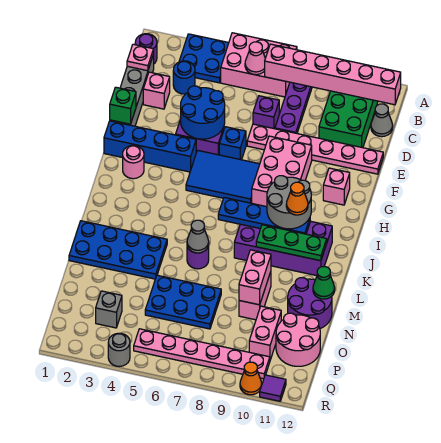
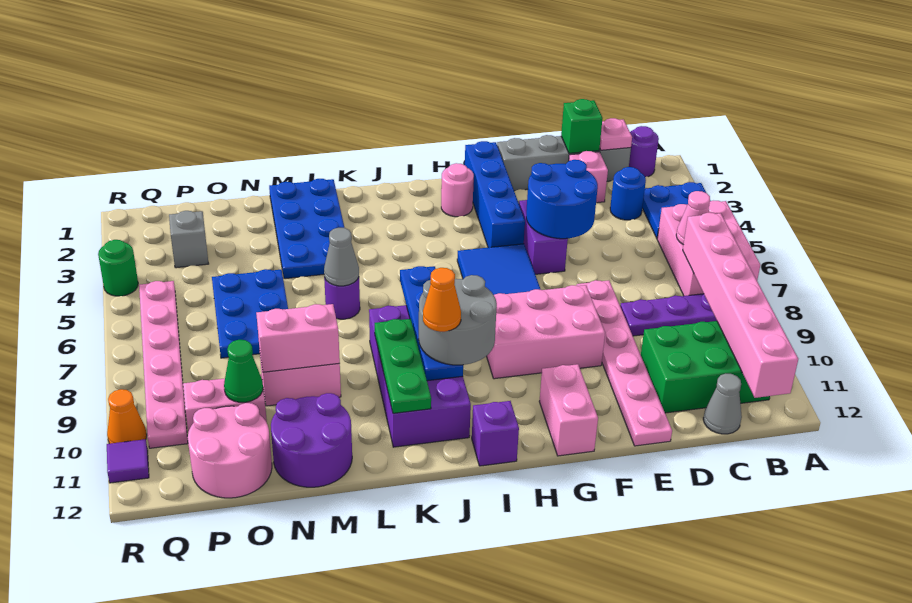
purple 1x1 brick [253,96,279,129] -> purple 1x1 brick moved to [472,401,519,466]
green 1x1 brick [110,87,136,124] -> green 1x1 brick moved to [561,99,603,153]
blue 1x1 brick [219,127,246,160] -> none
pink 1x1 brick [323,168,350,205] -> pink 1x2 brick [539,364,598,456]
green 1x1 cone [313,267,335,299] -> green 1x1 cone moved to [224,340,263,402]
grey 1x1 round brick [108,333,130,366] -> green 1x1 round brick [98,240,138,296]

